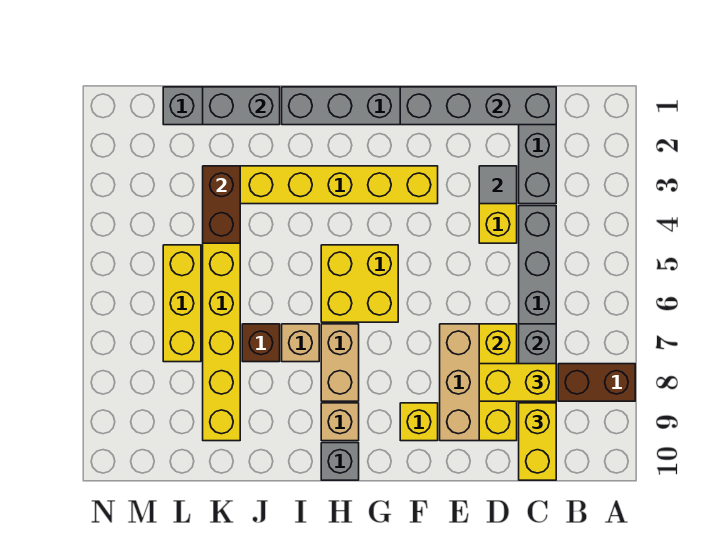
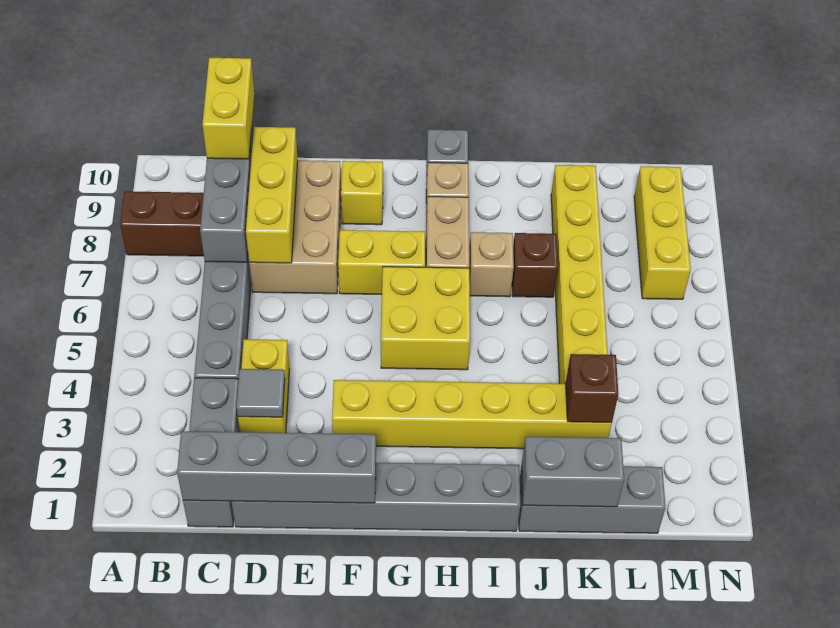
yellow 1x2 brick [479,364,556,401] -> yellow 1x2 brick moved to [338,230,425,294]
brown 1x2 brick [203,166,240,243] -> brown 1x1 brick [566,354,618,422]
yellow 1x3 brick [163,245,201,362] -> yellow 1x3 brick moved to [634,166,691,299]

